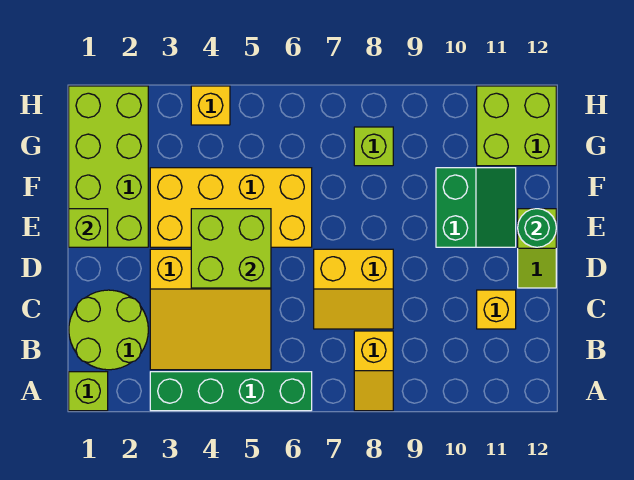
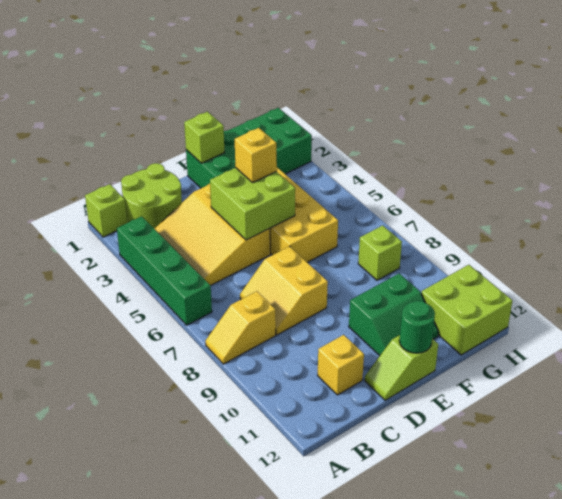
lime 2x4 brick [69,86,148,247] -> green 2x4 brick [186,108,312,188]
yellow 1x1 brick [191,86,230,125] -> yellow 1x1 brick moved to [235,128,277,182]

